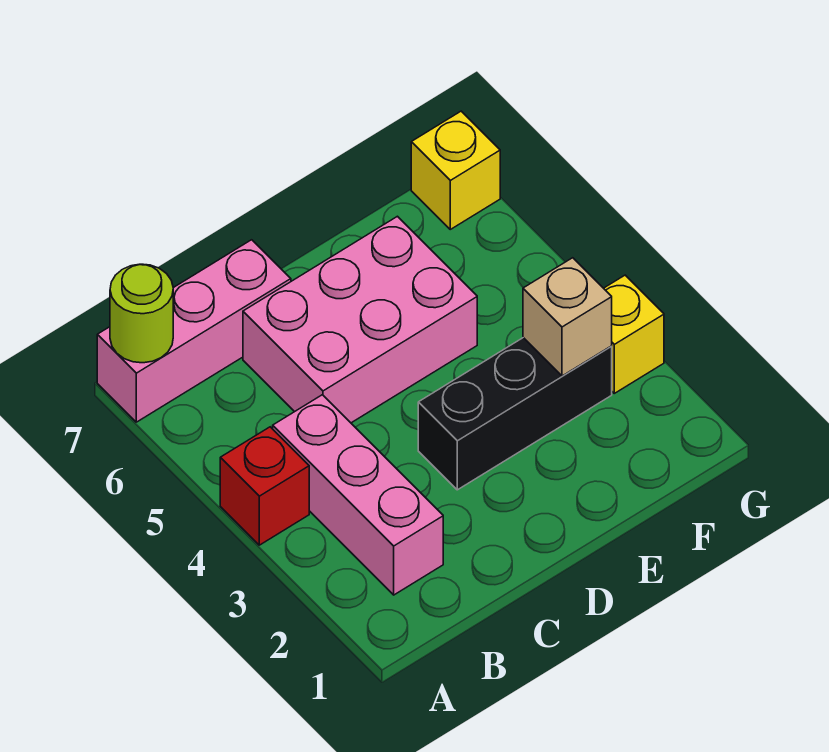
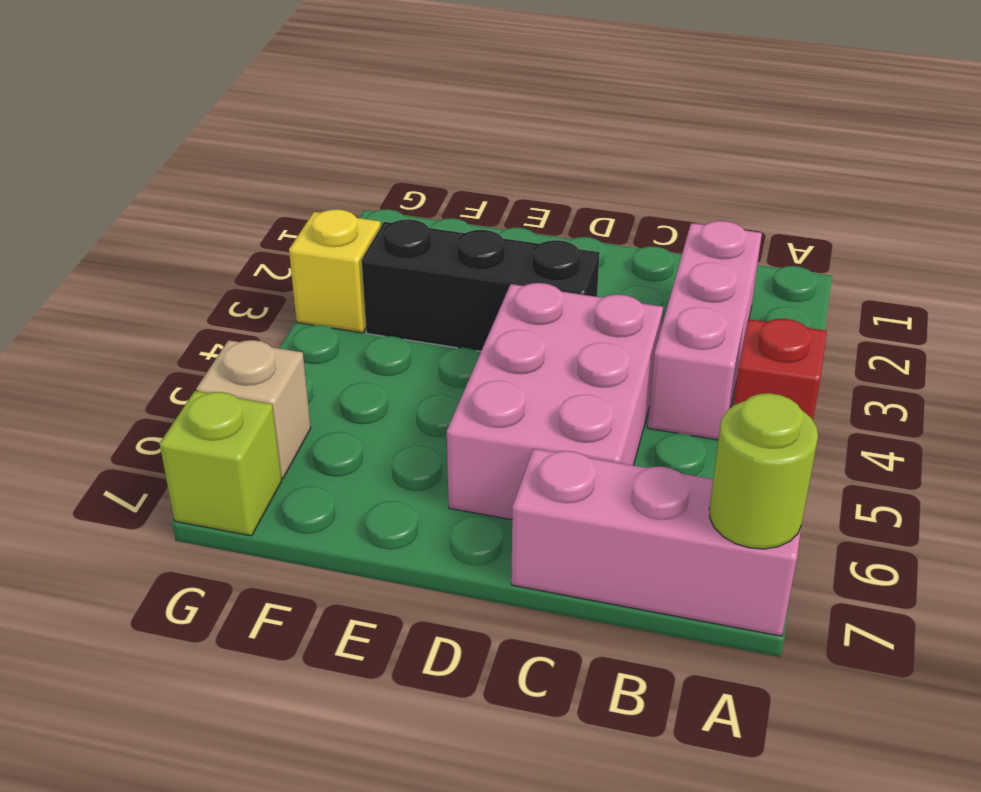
pink 2x3 brick [243,216,477,423] -> pink 2x3 brick turned to [447,283,663,520]
tan 1x1 brick [523,258,612,376] -> tan 1x1 brick moved to [196,340,311,478]
yellow 1x1 brick [411,111,500,229] -> lime 1x1 brick [160,391,282,536]

